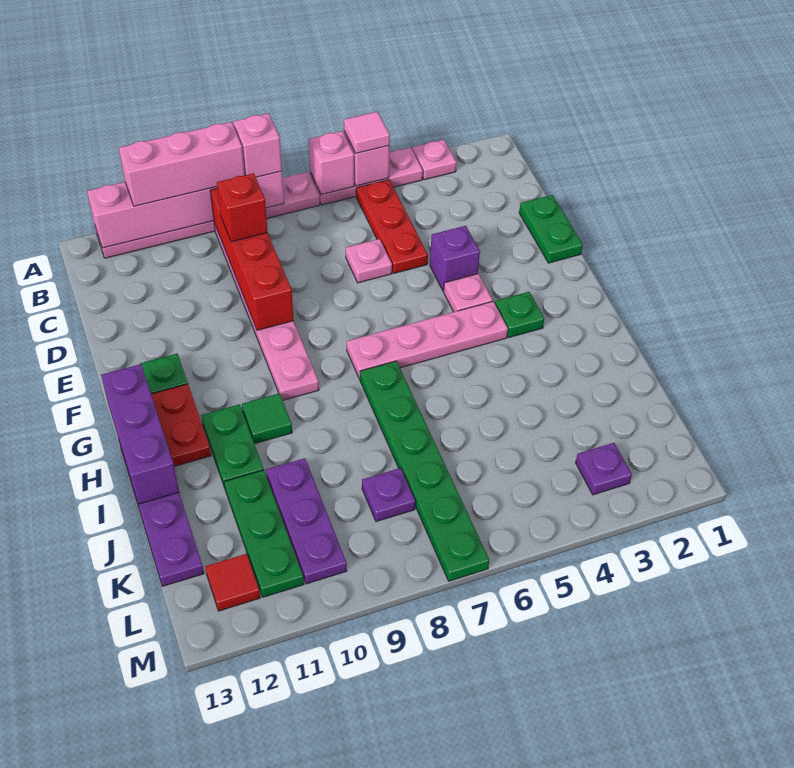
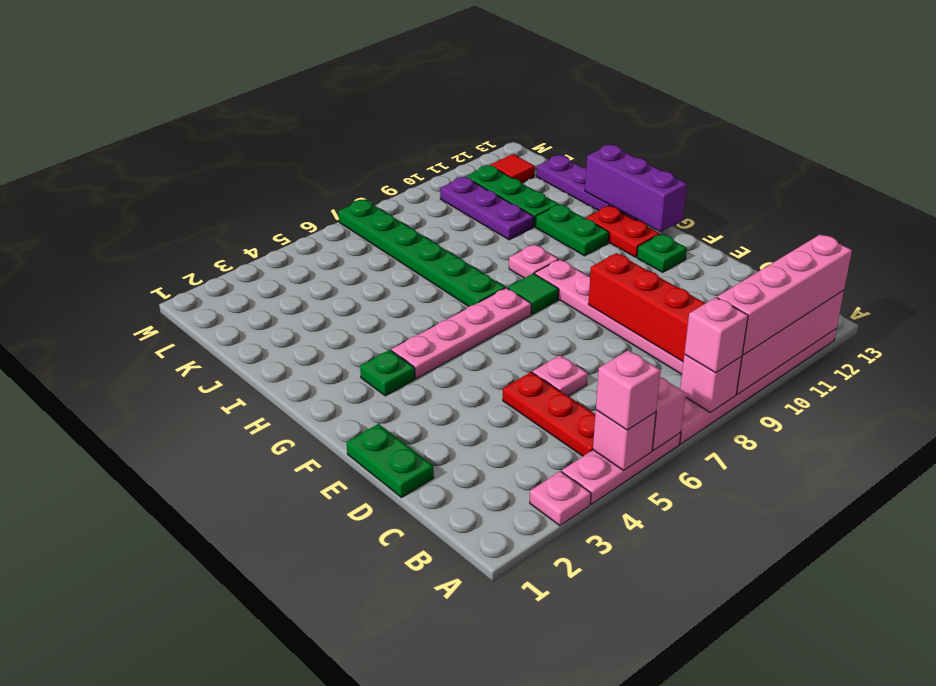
pink 1x1 tile [344,112,390,153] -> pink 1x1 brick [596,350,661,430]
pink 1x3 brick [119,122,245,206] -> pink 1x4 brick [717,234,852,355]
red 1x1 brick [217,173,268,242] -> none
purple 1x1 brick [430,226,480,291] -> none
pink 1x1 plate [444,274,493,312] -> pink 1x1 plate moved to [509,244,558,278]
green 1x1 tile [242,393,292,444] -> green 1x1 tile moved to [508,273,559,314]
purple 1x1 plate [362,468,415,522] -> none
purple 1x1 plate [576,443,632,495] -> none

